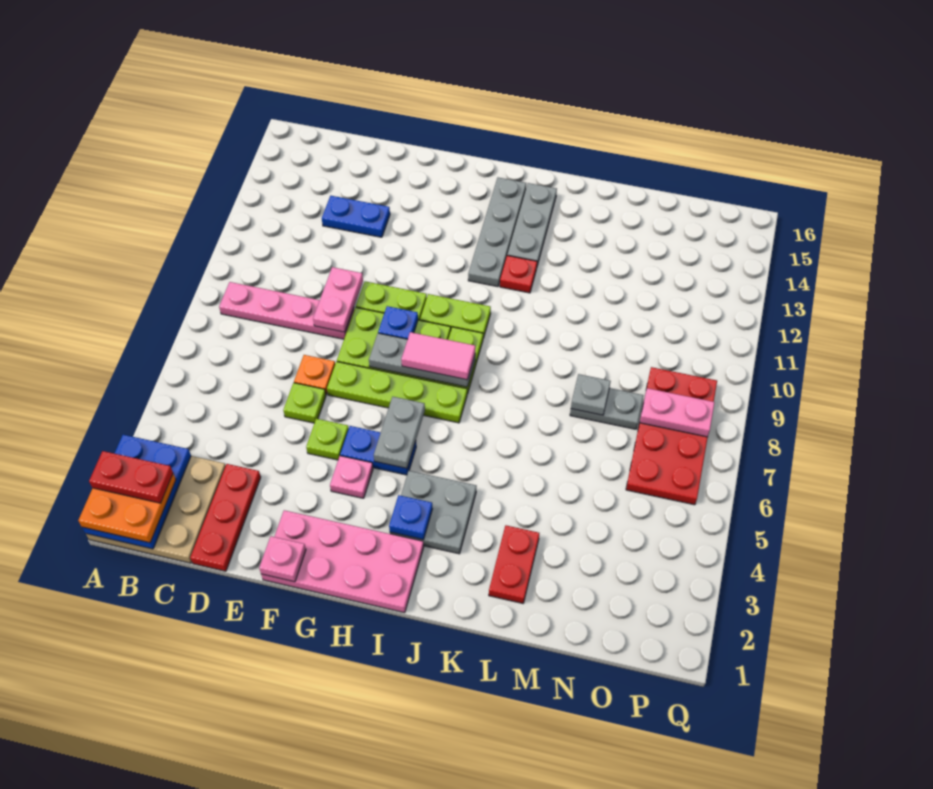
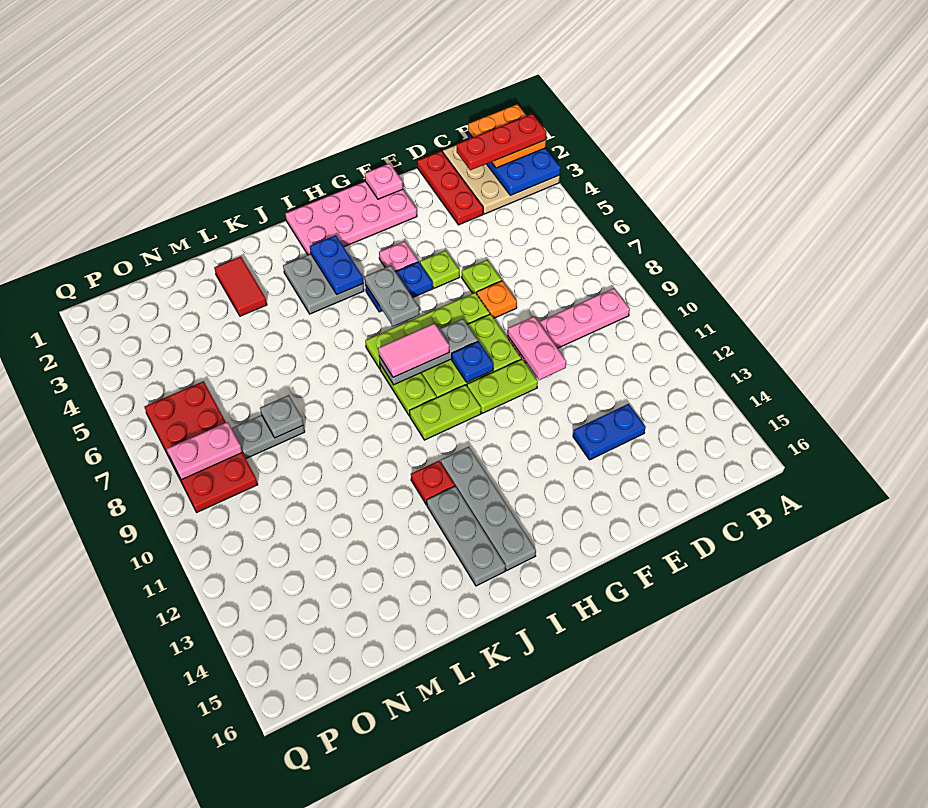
red 1x2 plate [89,451,173,503] -> red 1x3 plate [457,114,547,170]
blue 1x1 plate [389,495,432,540] -> blue 1x2 plate [310,235,363,295]
red 1x2 plate [489,525,539,603] -> red 1x2 tile [214,257,267,316]

